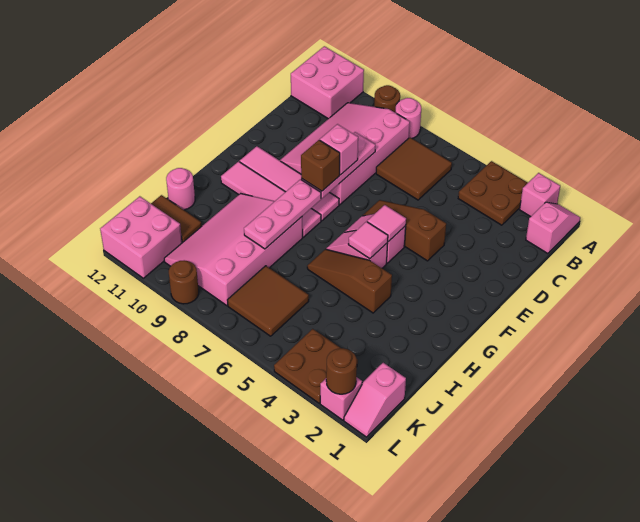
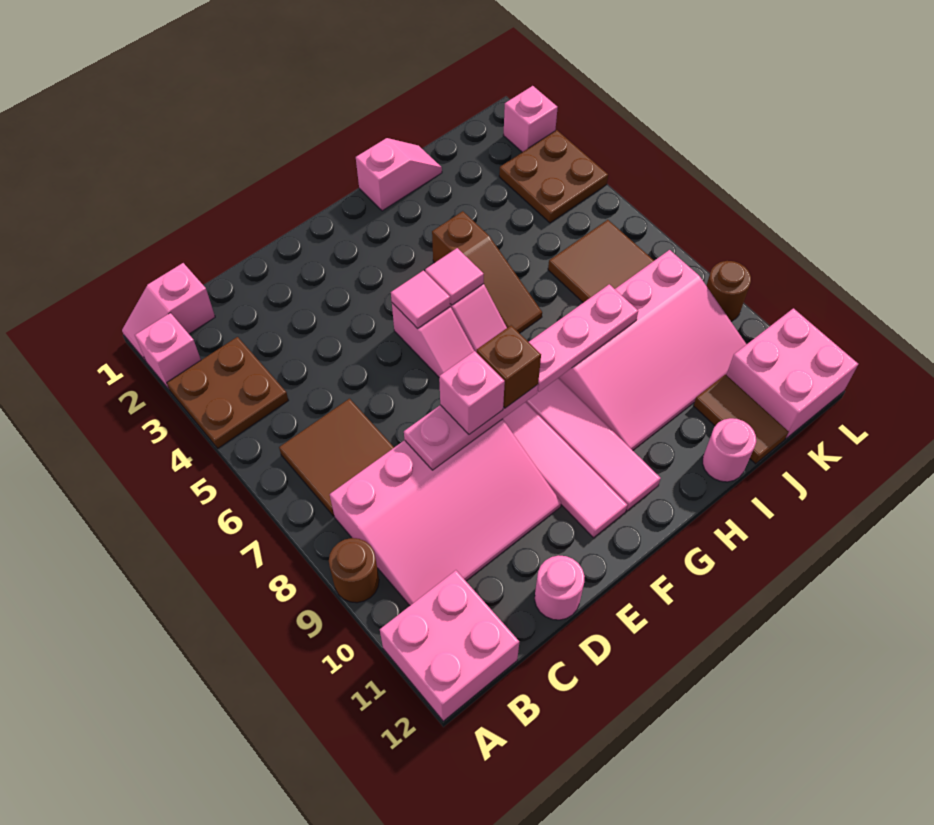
pink 1x1 round brick [395,98,421,139] -> pink 1x1 round brick moved to [535,555,585,620]
brown 1x3 slope [363,200,446,261] -> none
pink 1x2 slope [344,363,406,437] -> pink 1x2 slope moved to [356,138,442,211]
brown 1x1 round brick [326,348,357,394] -> none

